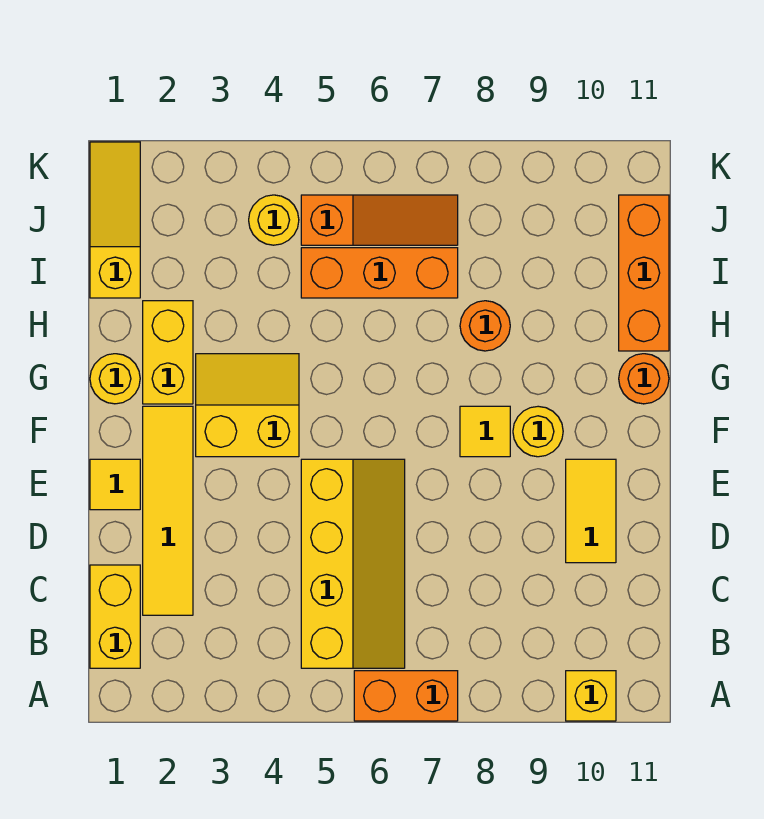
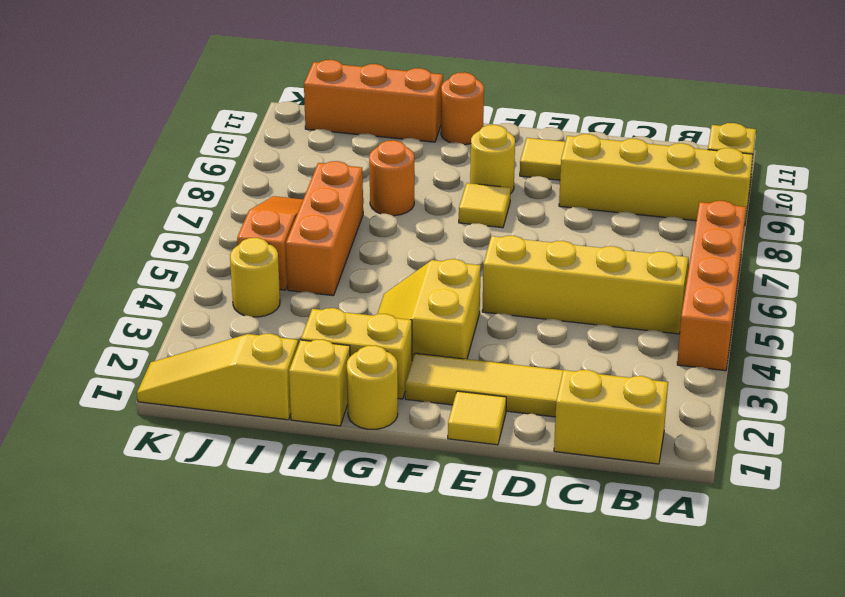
orange 1x2 brick [354,671,458,721] -> orange 1x4 brick [677,201,746,371]
none -> yellow 1x4 brick [559,134,753,226]
none -> yellow 1x1 brick [289,339,350,426]

